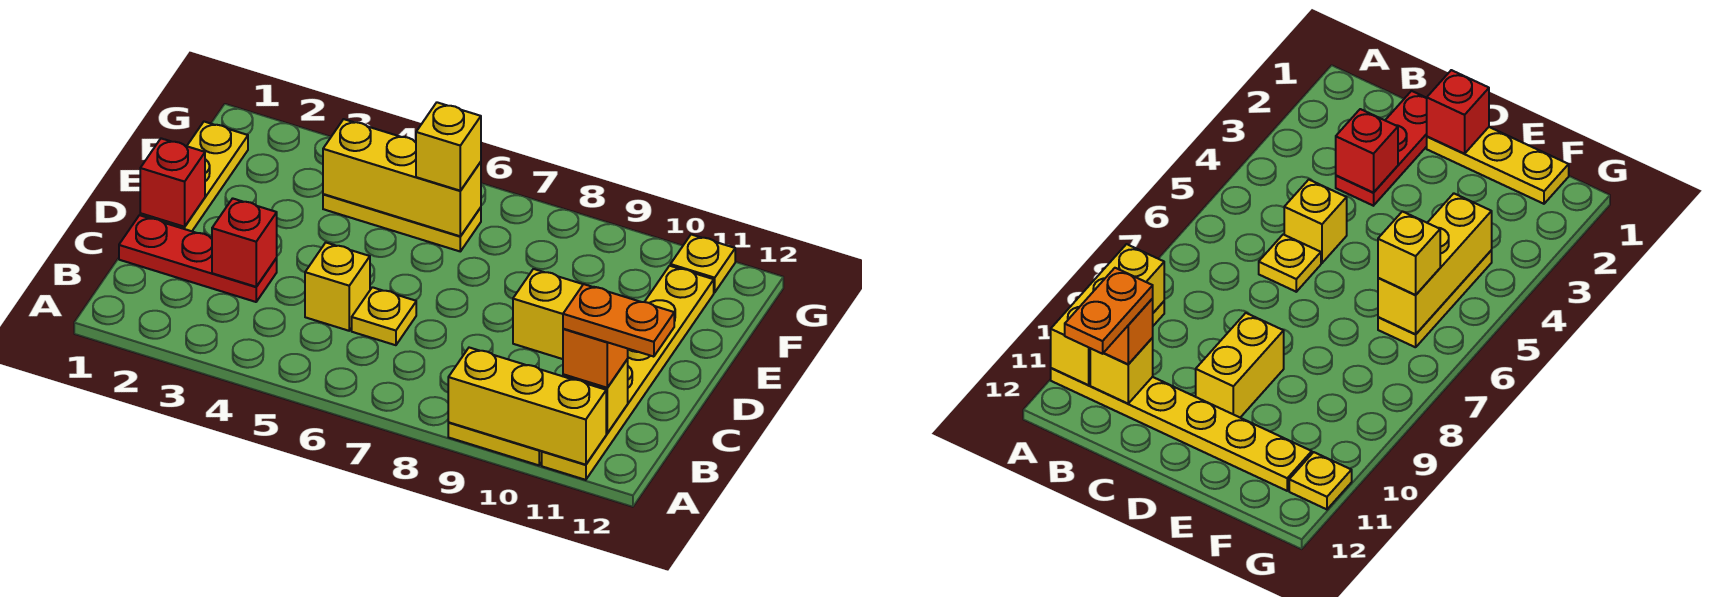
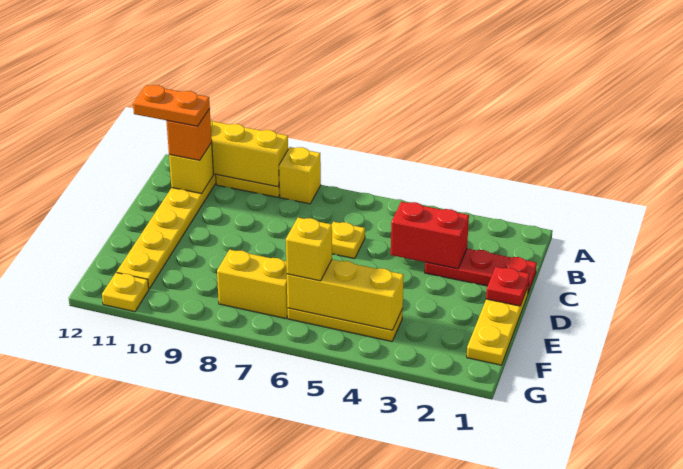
red 1x1 brick [212,198,277,287] -> red 1x2 brick [391,202,469,269]
yellow 1x1 brick [305,243,370,331] -> yellow 1x1 brick moved to [279,147,321,204]
red 1x1 brick [140,138,205,227] -> red 1x1 plate [486,267,529,306]
yellow 1x2 brick [513,269,598,359] -> yellow 1x2 brick moved to [217,250,288,319]

